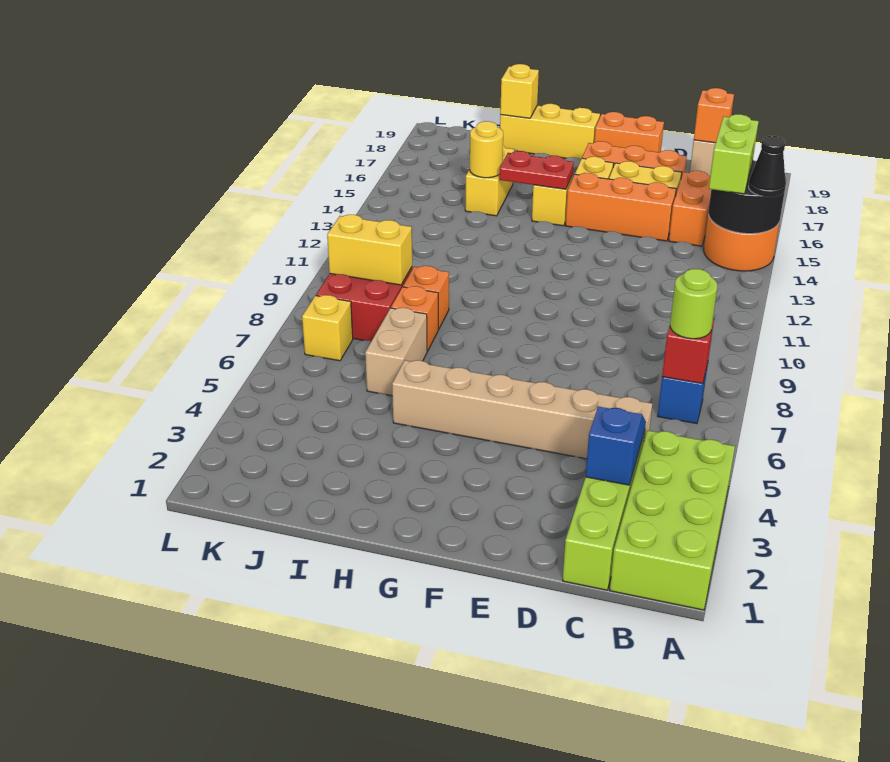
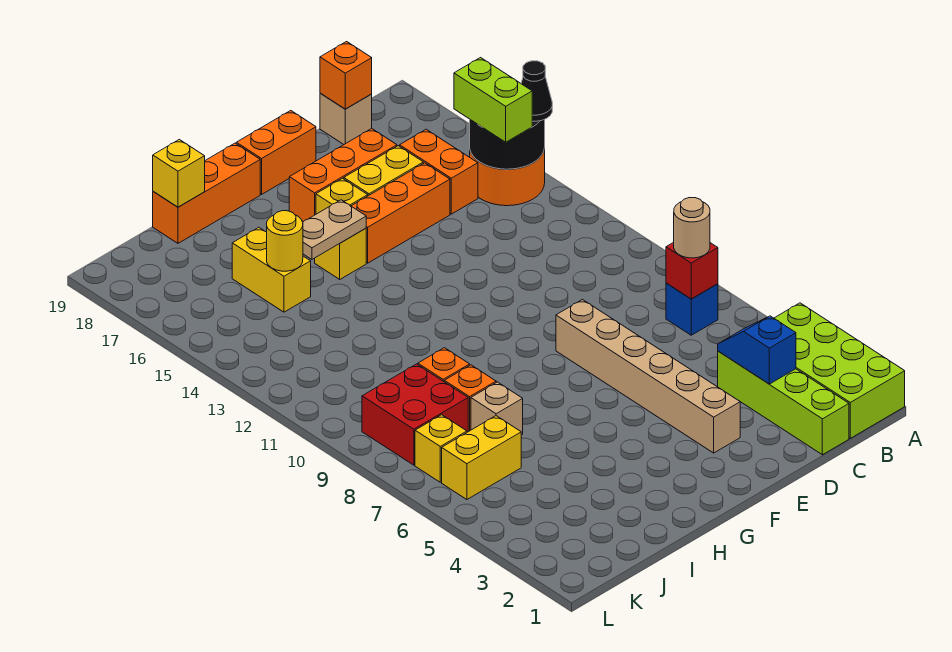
lime 1x1 round brick [670,269,717,339] -> tan 1x1 round brick [674,198,710,258]
tan 1x6 brick [392,360,652,459] -> tan 1x6 brick turned to [556,300,740,453]
red 1x2 plate [499,151,574,189] -> tan 1x2 plate [303,200,366,259]
yellow 1x3 brick [500,104,600,159] -> orange 1x3 brick [153,143,260,243]
tan 1x2 brick [365,308,427,396] -> tan 1x1 brick [471,382,523,435]
yellow 1x2 brick [327,215,412,285] -> yellow 1x2 brick moved to [442,416,521,500]

